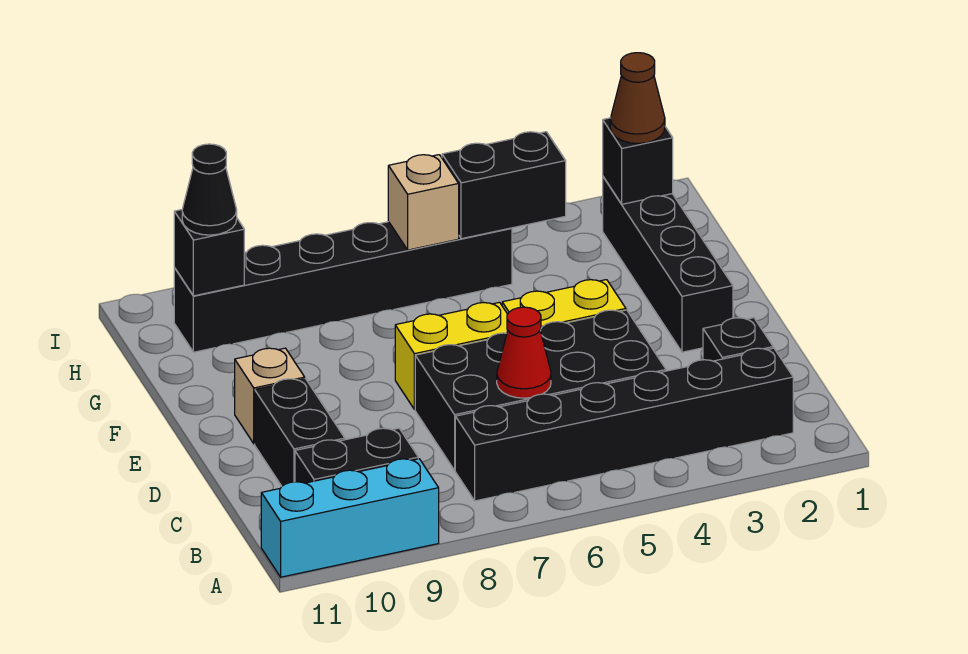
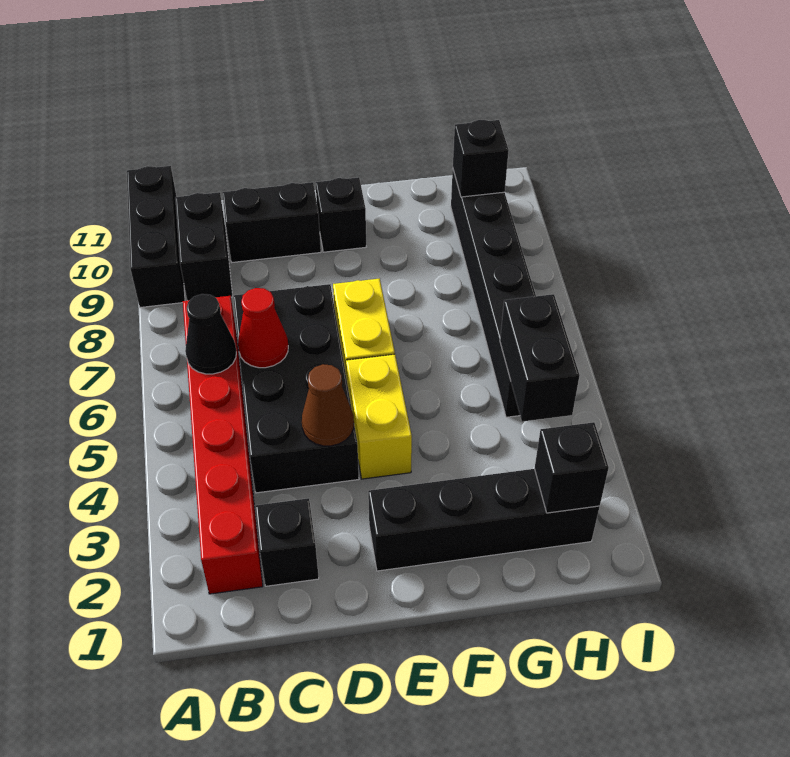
cyan 1x3 brick [261,459,439,577] -> black 1x3 brick [127,166,185,308]
black 1x6 brick [455,348,793,501] -> red 1x6 brick [183,296,263,594]
tan 1x1 brick [235,348,305,444] -> black 1x1 brick [315,177,366,252]
brown 1x1 cone [610,53,665,144] -> brown 1x1 cone moved to [302,364,354,446]
tan 1x1 brick [388,155,459,250] -> none
black 1x1 cone [182,144,237,235] -> black 1x1 cone moved to [185,294,236,374]

